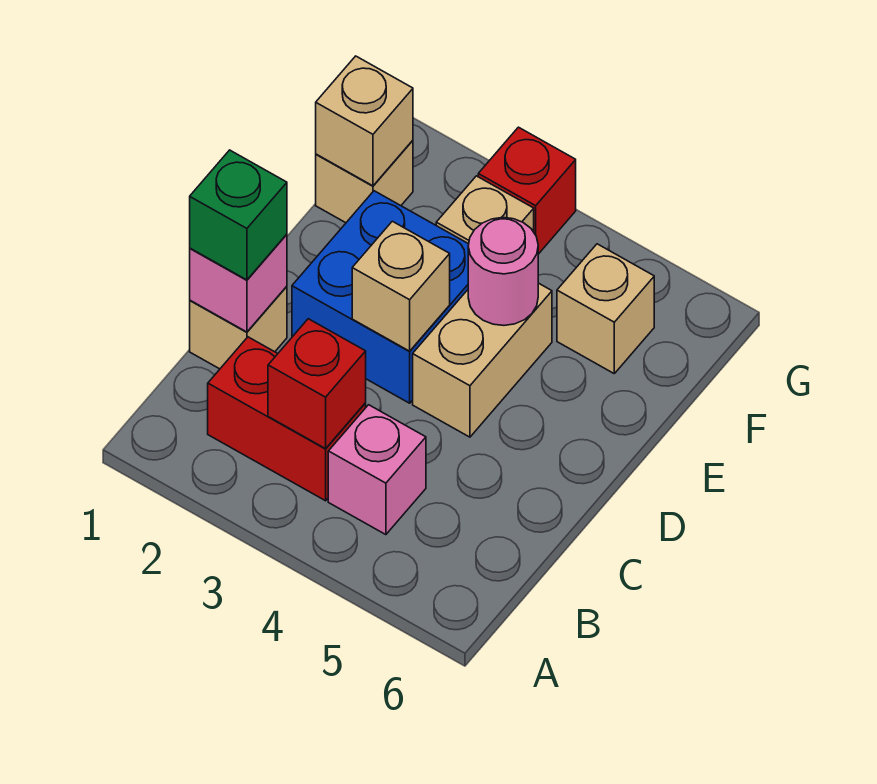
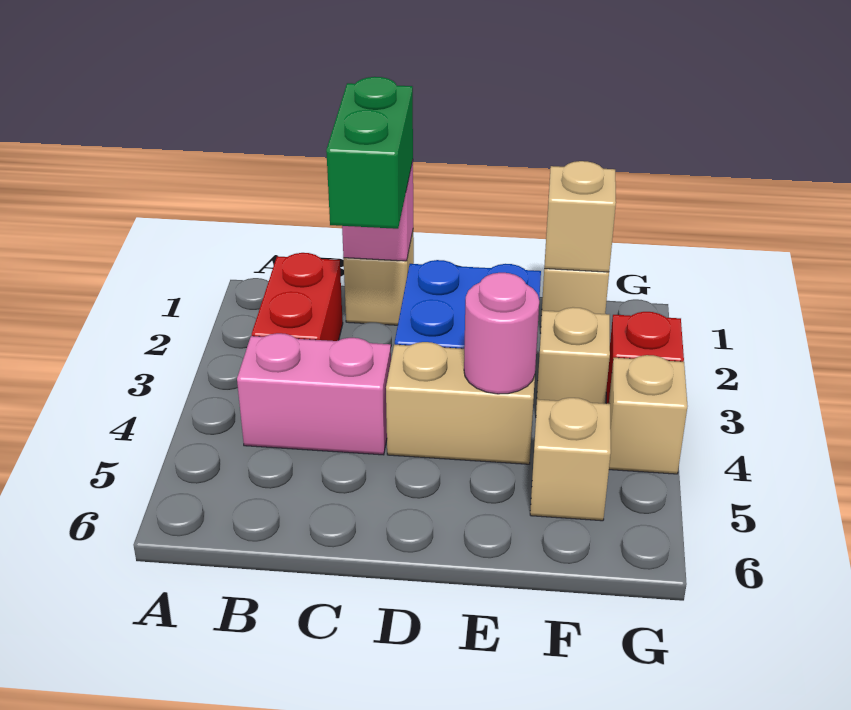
red 1x1 brick [268,319,366,449] -> none
pink 1x1 brick [328,405,426,535] -> pink 1x2 brick [237,333,391,455]
green 1x1 brick [190,150,287,280] -> green 1x2 brick [326,77,413,229]
tan 1x1 brick [352,221,450,351] -> tan 1x1 brick moved to [608,355,687,474]

